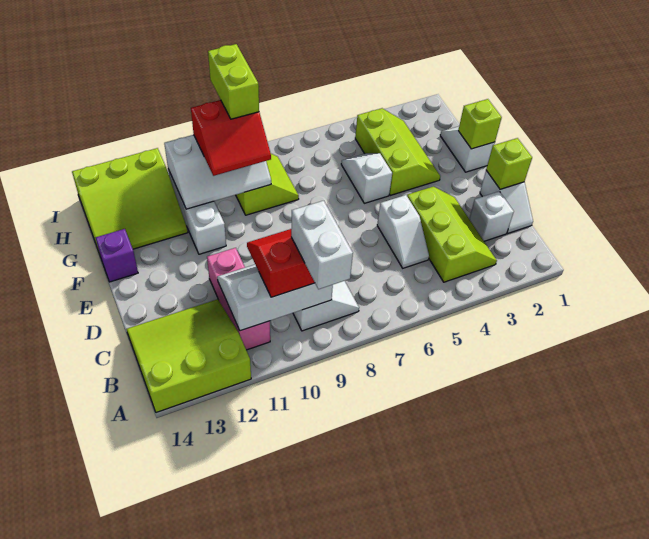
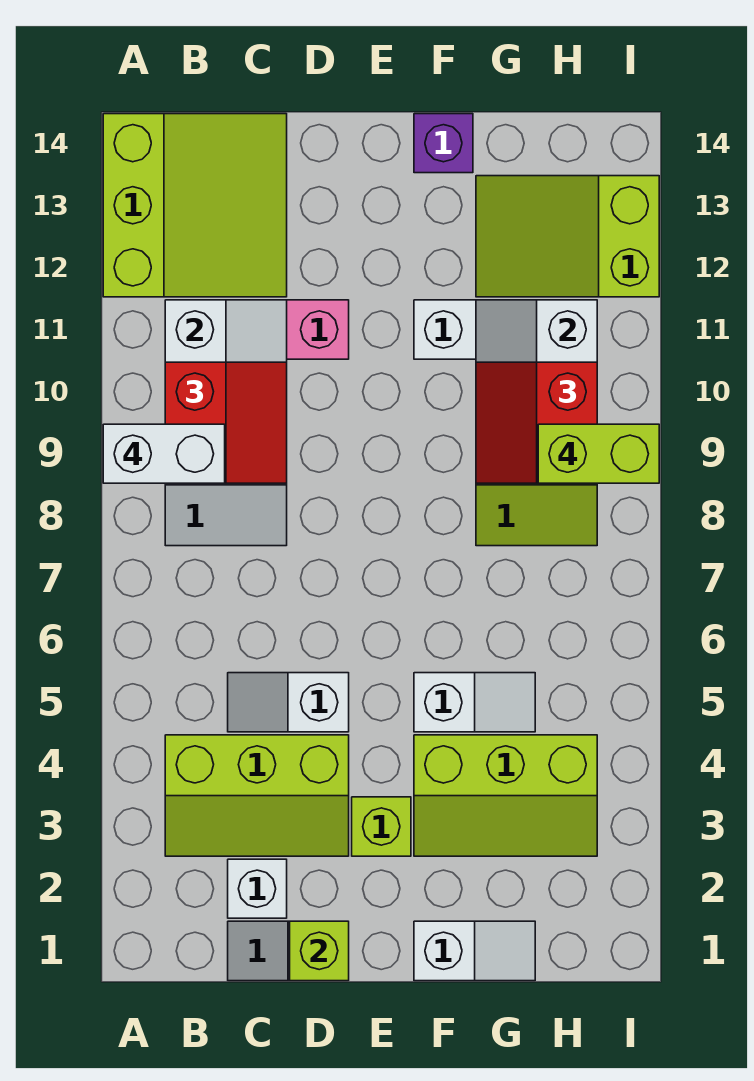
lime 1x1 brick [458,99,502,149] -> lime 1x1 brick moved to [352,797,411,856]
lime 3x3 slope [72,148,188,254] -> lime 2x3 slope [476,176,659,297]

